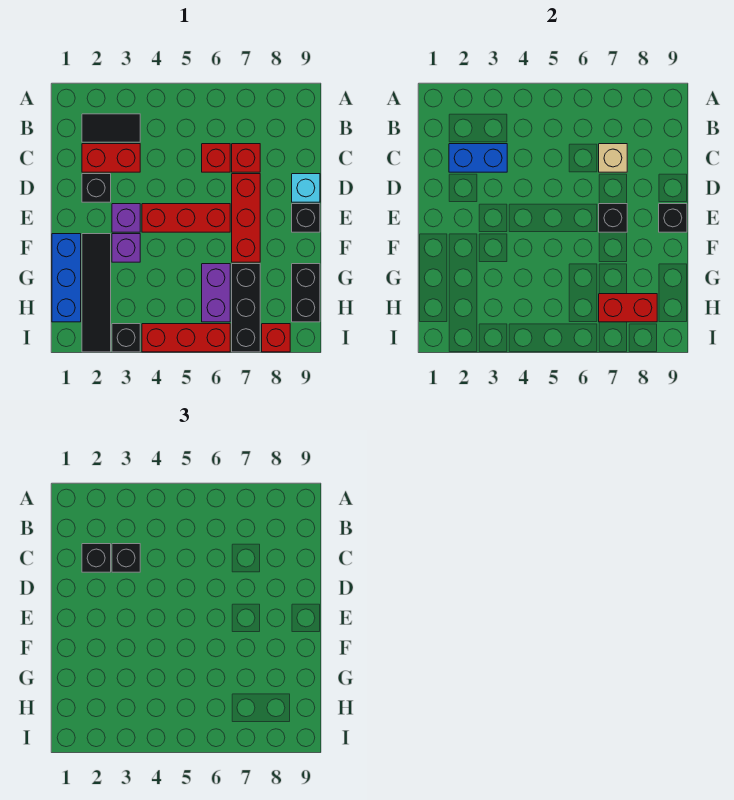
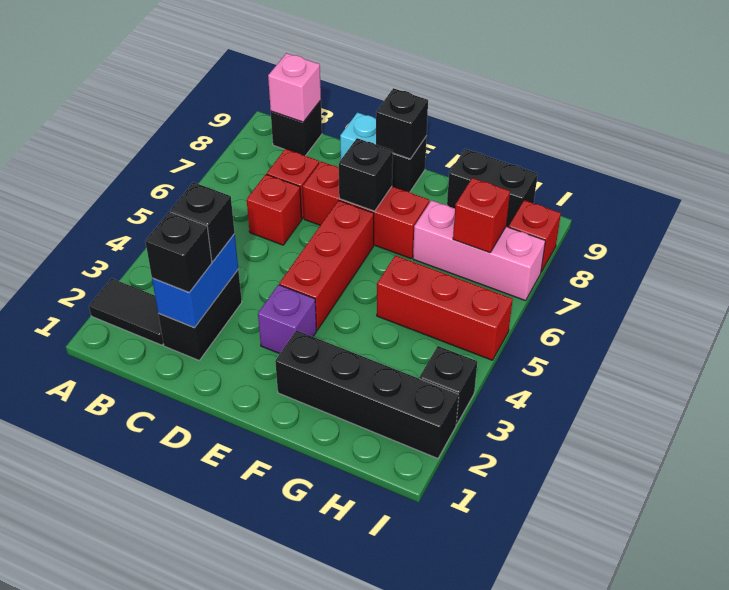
black 1x2 tile [82,114,140,142] -> black 1x2 tile turned to [89,278,163,345]
none -> pink 1x1 brick [268,53,321,122]
red 1x2 brick [82,144,140,172] -> black 1x2 brick [158,270,242,360]
tan 1x1 brick [599,144,627,172] -> none
black 1x1 brick [82,174,111,202] -> black 1x1 brick moved to [271,100,322,156]
blue 1x3 brick [52,234,81,322] -> none
black 1x4 tile [82,234,111,352] -> black 1x4 brick [275,330,459,459]
purple 1x1 brick [112,234,140,262] -> none
purple 1x2 brick [202,264,230,322] -> none
black 1x3 brick [232,264,260,352] -> pink 1x3 brick [413,200,545,301]
red 1x2 brick [599,294,657,322] -> red 1x1 brick [453,178,510,253]
red 1x3 brick [142,324,230,352] -> red 1x3 brick turned to [377,255,513,360]

